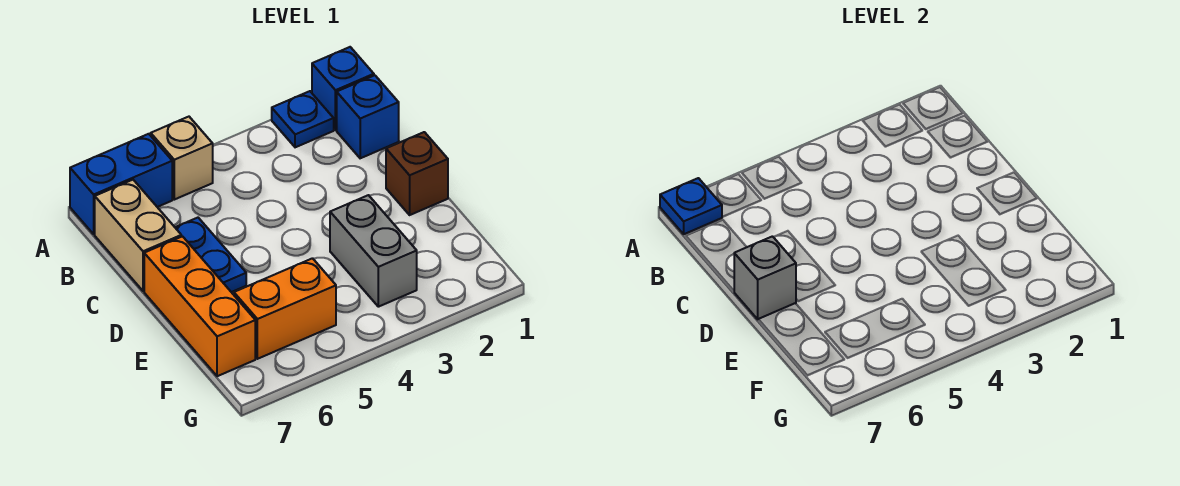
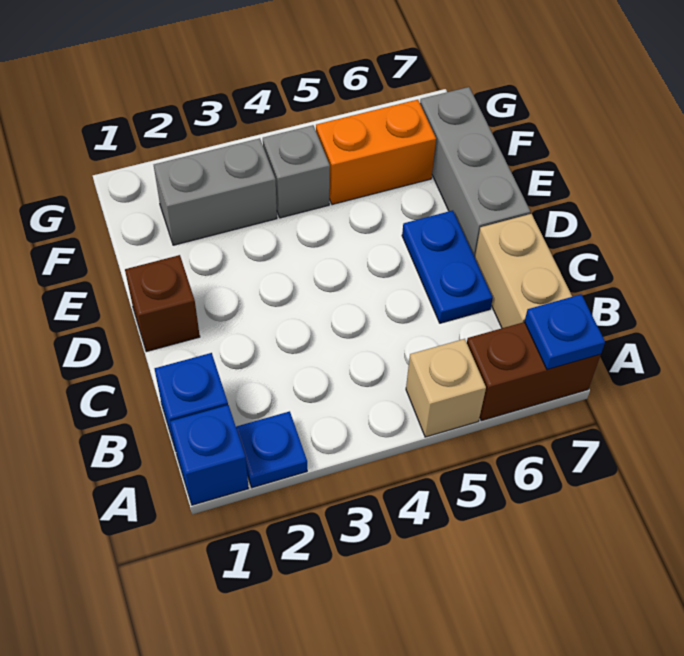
blue 1x2 brick [70,134,172,234] -> brown 1x2 brick [467,322,600,421]
orange 1x3 brick [144,236,255,376] -> grey 1x3 brick [420,87,530,257]
grey 1x1 brick [734,236,796,319] -> grey 1x1 brick moved to [263,125,330,218]
grey 1x2 brick [330,195,417,307] -> grey 1x2 brick turned to [154,138,277,245]

